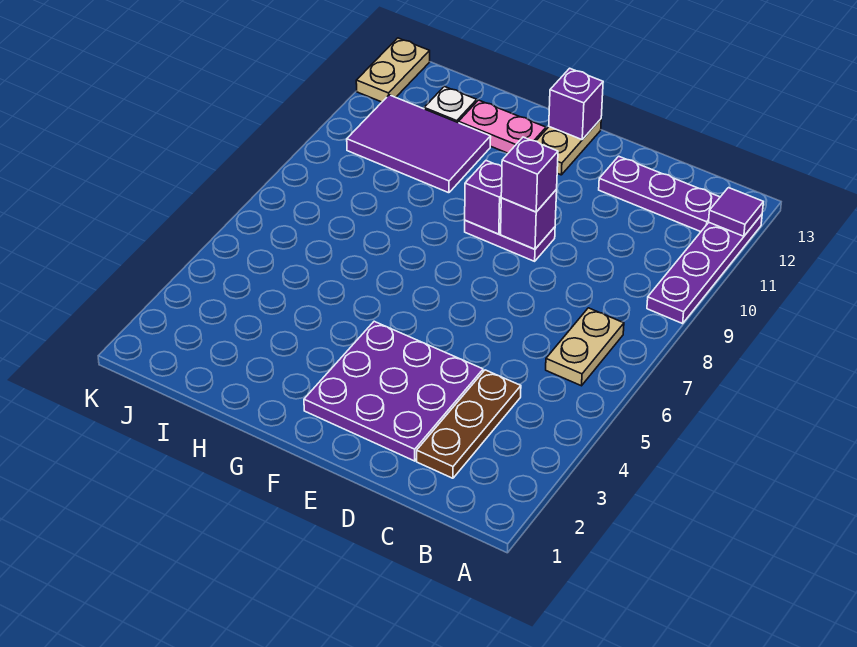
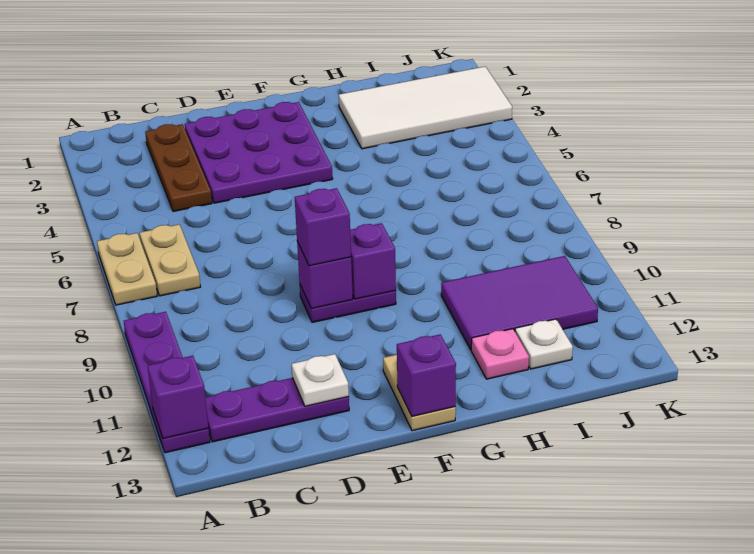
purple 1x1 tile [709,188,763,236] -> purple 1x1 brick [148,356,208,439]
none -> white 1x1 plate [292,354,349,406]
pink 1x2 plate [459,100,546,153] -> pink 1x1 plate [471,329,529,379]
none -> white 2x4 tile [339,66,512,149]
tan 1x2 plate [356,38,430,102] -> tan 1x2 plate moved to [97,233,157,305]

